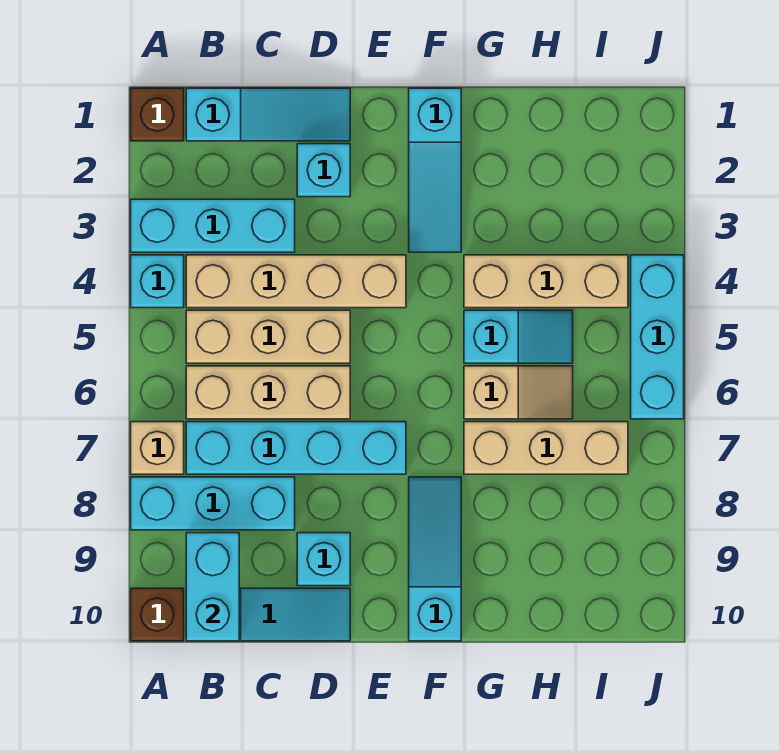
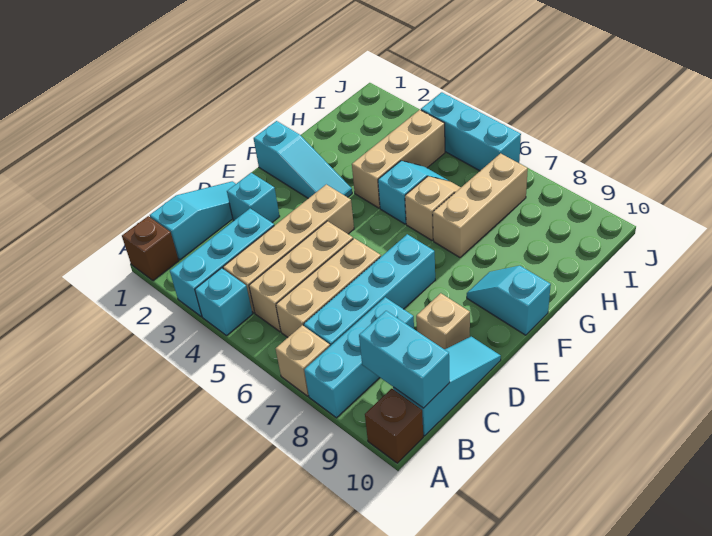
cyan 1x1 brick [297,533,350,586] -> tan 1x1 brick [416,293,470,349]
cyan 1x3 slope [409,477,461,641] -> cyan 1x2 slope [467,266,551,335]

